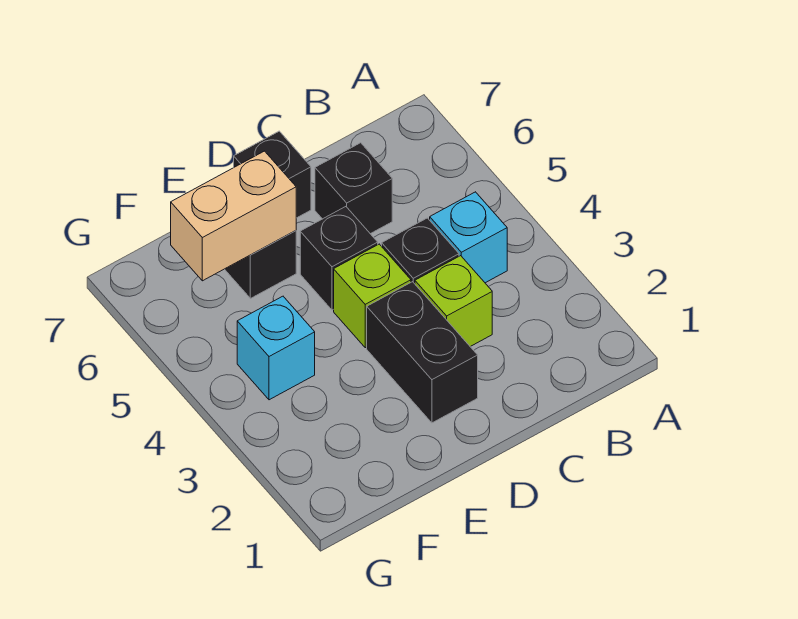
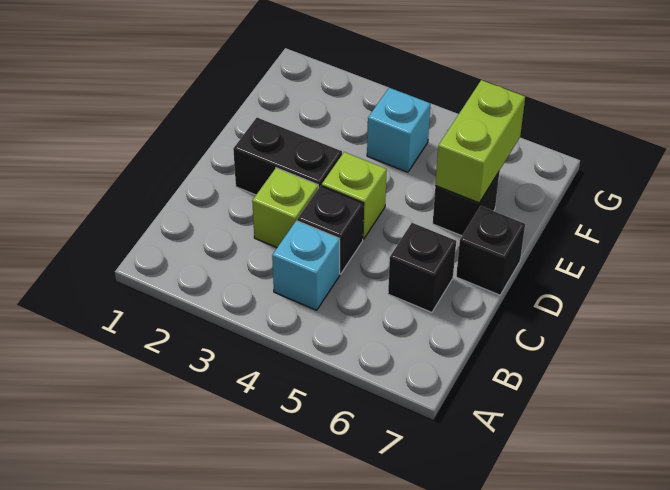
black 1x1 brick [300,207,378,310] -> none
tan 1x2 brick [171,151,296,281] -> lime 1x2 brick [435,80,525,203]

